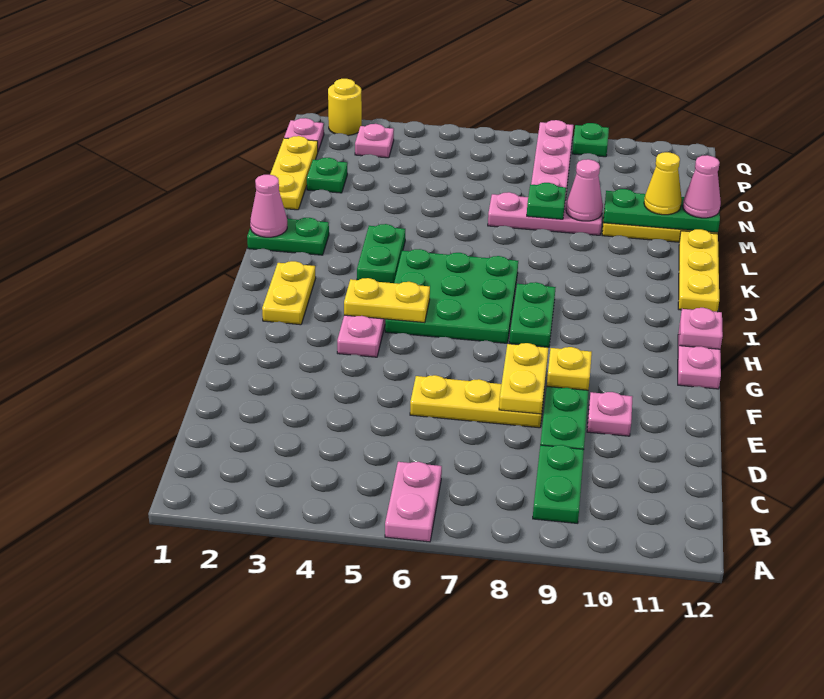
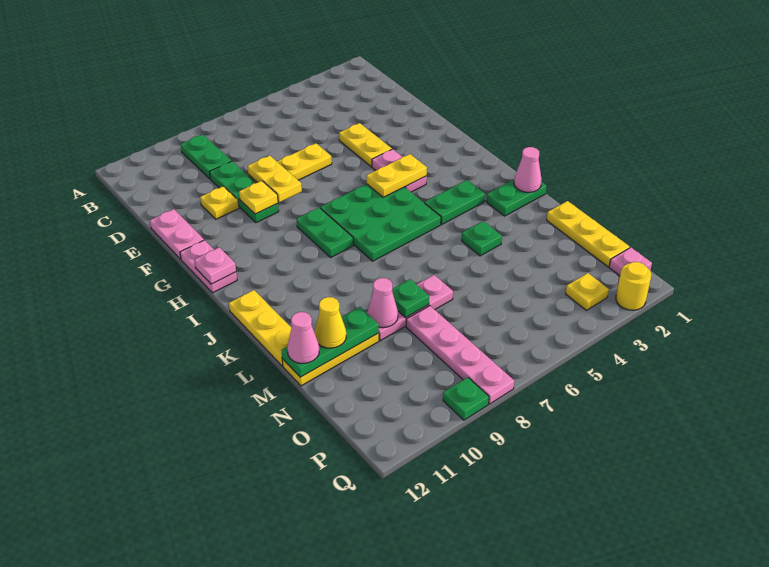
pink 1x2 plate [385,462,442,542] -> pink 1x2 plate moved to [150,209,204,259]
pink 1x1 plate [587,392,632,436] -> yellow 1x1 plate [200,186,239,219]
yellow 1x2 plate [262,261,316,325] -> yellow 1x2 plate moved to [339,123,392,167]
green 1x2 plate [357,224,405,283] -> green 1x2 plate turned to [424,180,485,224]
green 1x1 plate [307,158,347,193] -> green 1x1 plate moved to [462,221,502,256]
pink 1x1 plate [355,124,394,158] -> yellow 1x1 plate [566,273,609,310]

